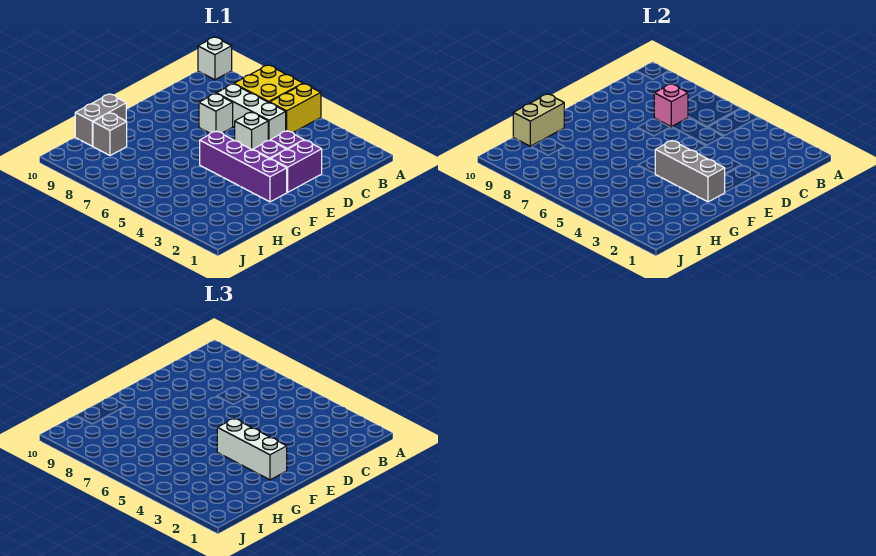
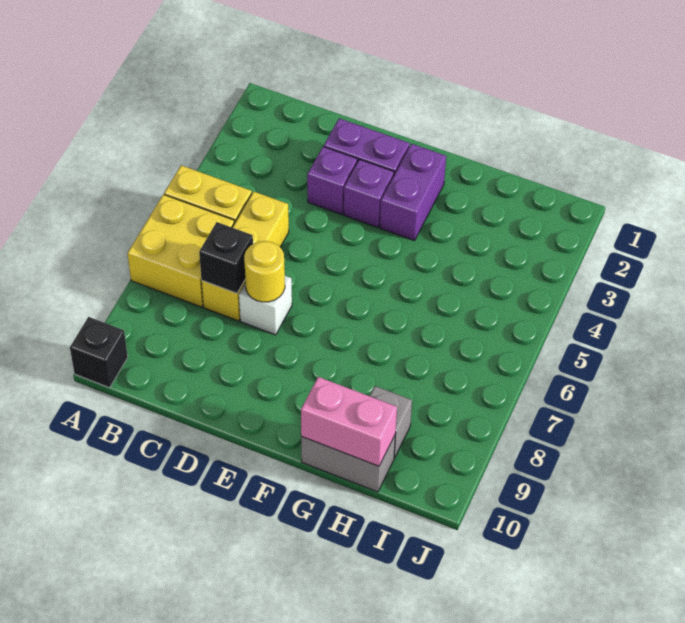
white 1x1 brick [198,37,232,80] -> black 1x1 brick [70,317,128,388]
white 1x3 brick [216,84,286,141] -> yellow 1x3 brick [202,191,289,321]
pink 1x1 brick [654,84,688,127] -> black 1x1 brick [199,222,253,293]
white 1x1 brick [235,112,268,150] -> none
none -> yellow 1x1 round brick [244,241,285,302]
purple 1x4 brick [200,131,287,202] -> purple 1x2 brick [380,144,446,241]
grey 1x3 brick [655,141,725,202] -> none
white 1x3 brick [217,419,287,480] -> none
tan 1x2 brick [513,94,564,146] -> pink 1x2 brick [301,377,397,466]

